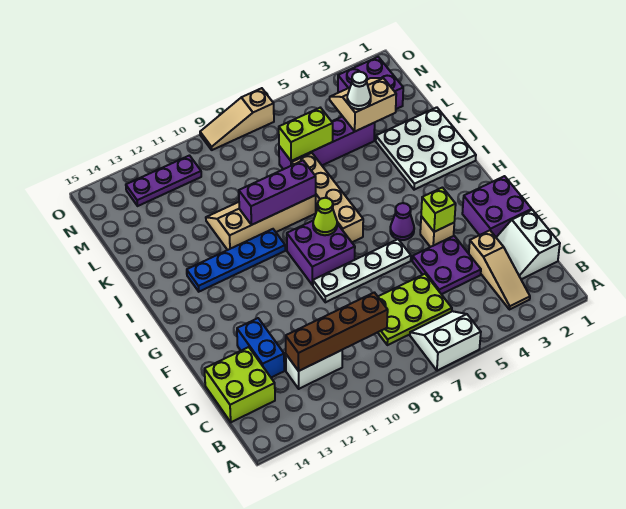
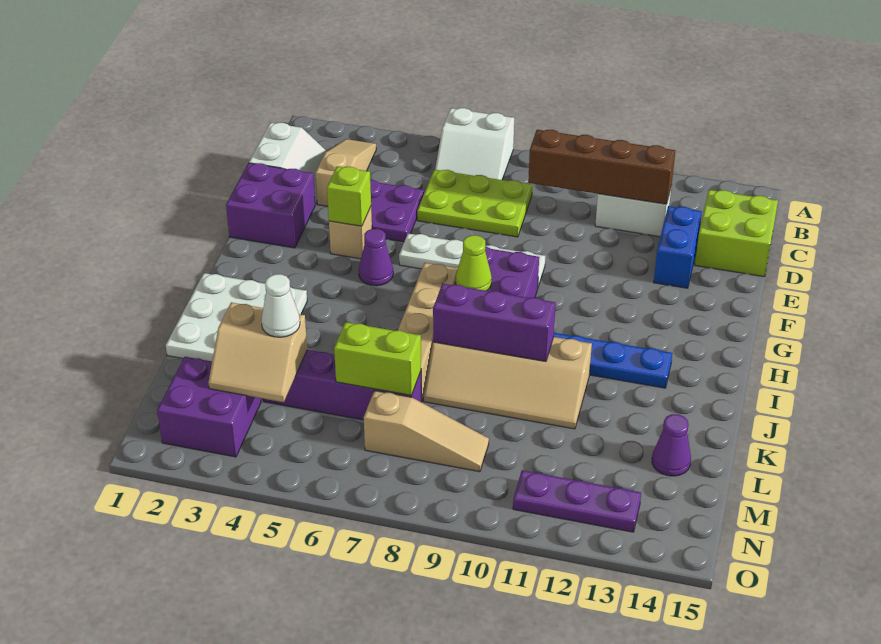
none -> purple 1x1 cone [652,414,691,476]
tan 1x3 slope [200,88,274,150] -> tan 1x3 slope moved to [364,391,489,472]

